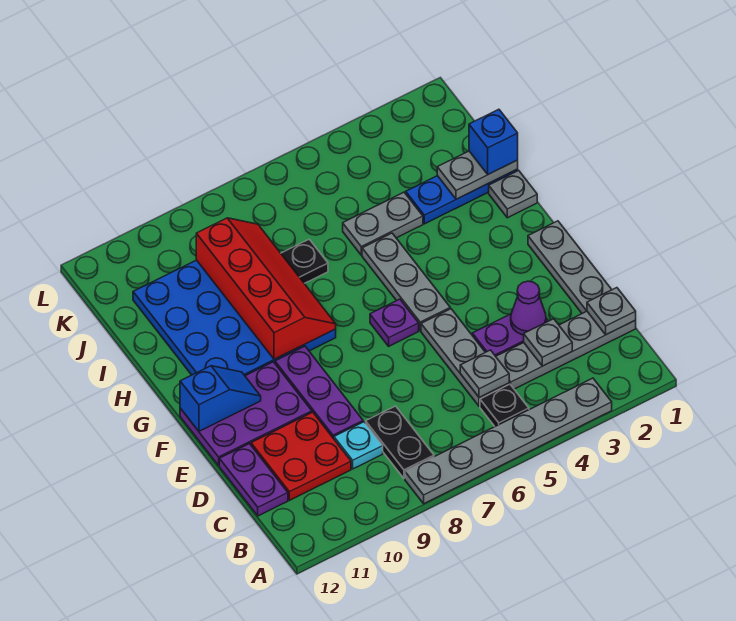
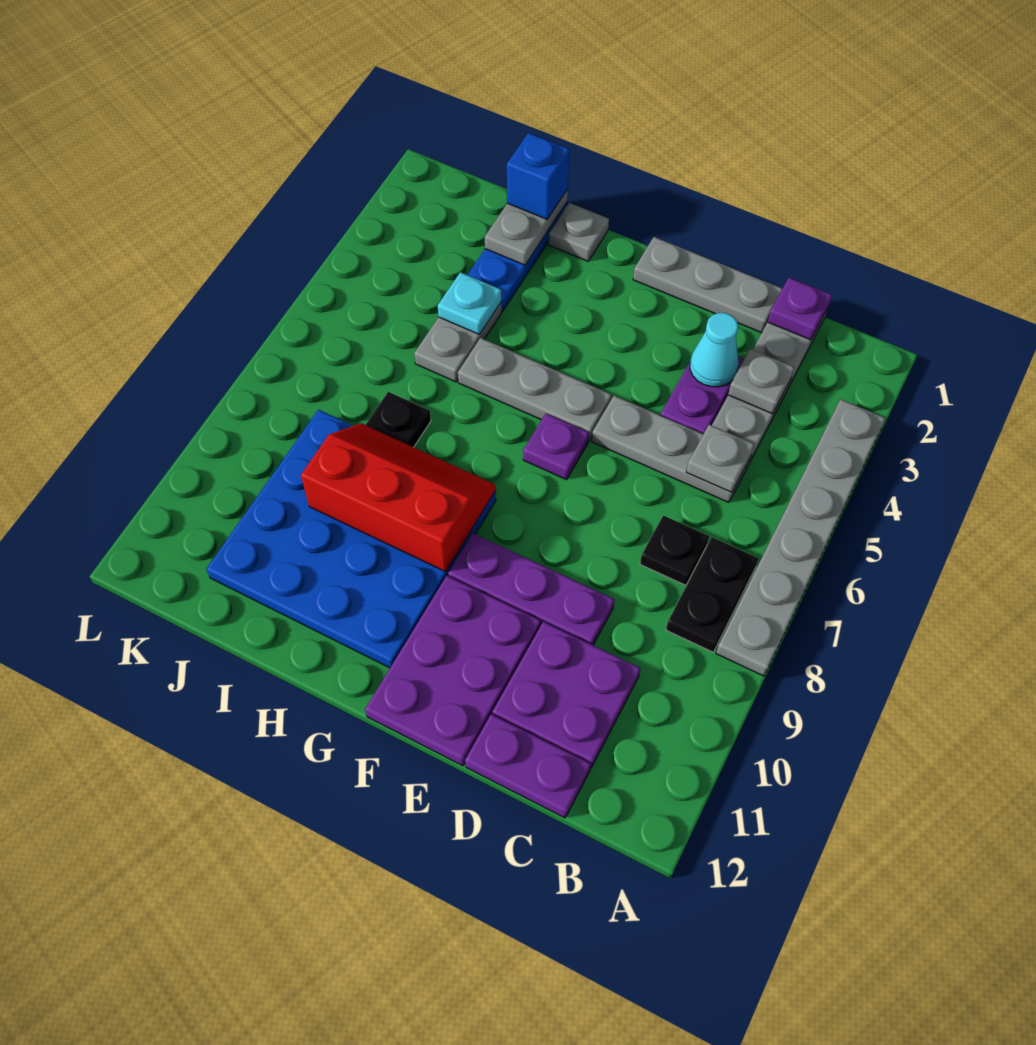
black 1x1 plate [480,384,529,426] -> black 1x1 plate moved to [640,515,709,585]
black 1x2 plate [366,406,434,478] -> black 1x2 plate turned to [666,537,758,652]
grey 1x1 plate [587,288,636,335] -> purple 1x1 plate [768,278,832,340]
cyan 1x1 plate [334,422,383,469] -> cyan 1x1 plate moved to [438,272,502,335]
red 2x2 plate [251,412,351,500] -> purple 2x2 plate [492,622,641,768]
purple 1x1 cone [511,281,546,335] -> cyan 1x1 cone [690,313,739,387]
blue 1x2 slope [180,366,261,431] -> none
red 2x4 slope [196,218,336,359] -> red 2x3 slope [301,423,496,572]

